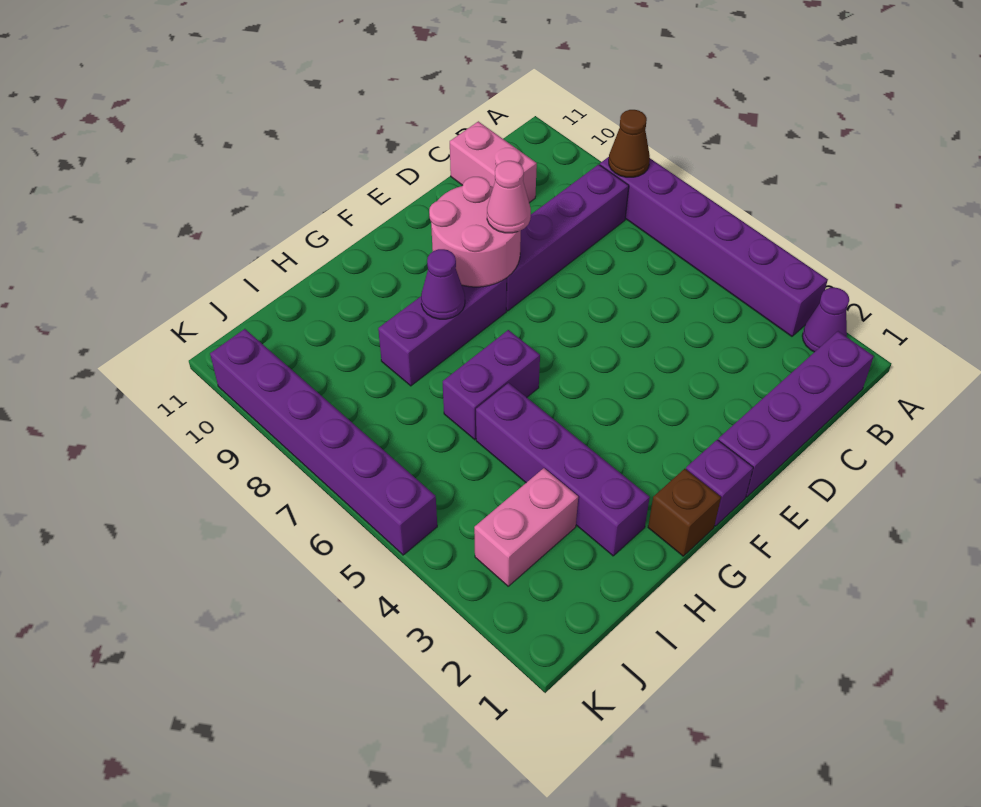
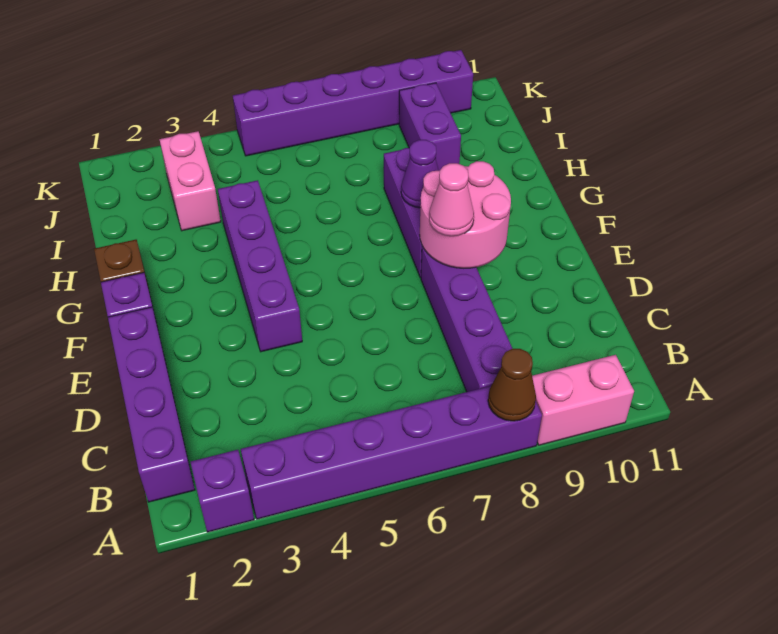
purple 1x1 cone [802,287,849,352] -> purple 1x1 brick [191,450,254,532]
pink 1x2 brick [450,121,537,203] -> pink 1x2 brick moved to [532,355,634,445]
purple 1x2 brick [443,330,540,440] -> purple 1x2 brick moved to [399,83,461,171]
purple 1x4 brick [476,383,650,556] -> purple 1x4 brick turned to [218,180,302,352]

